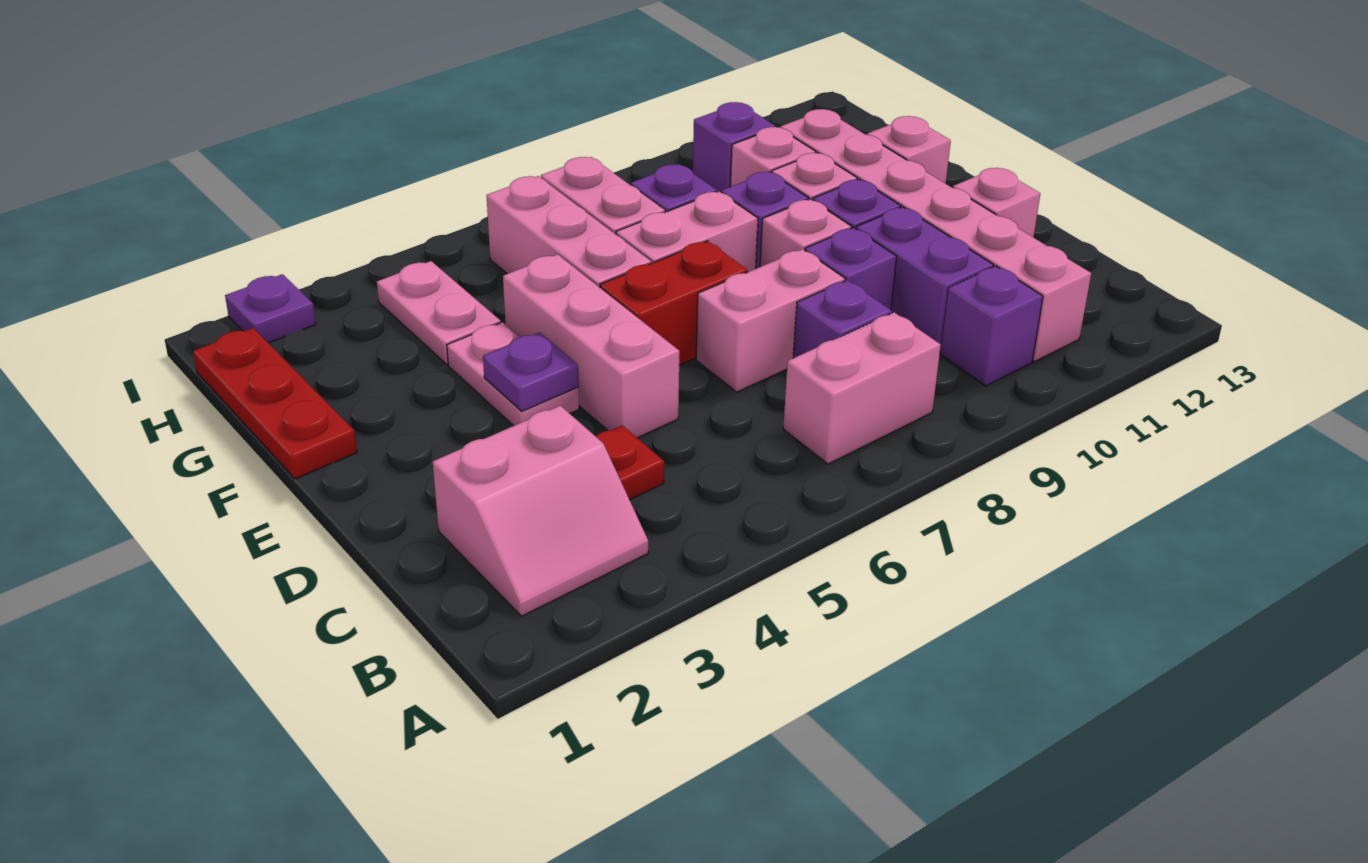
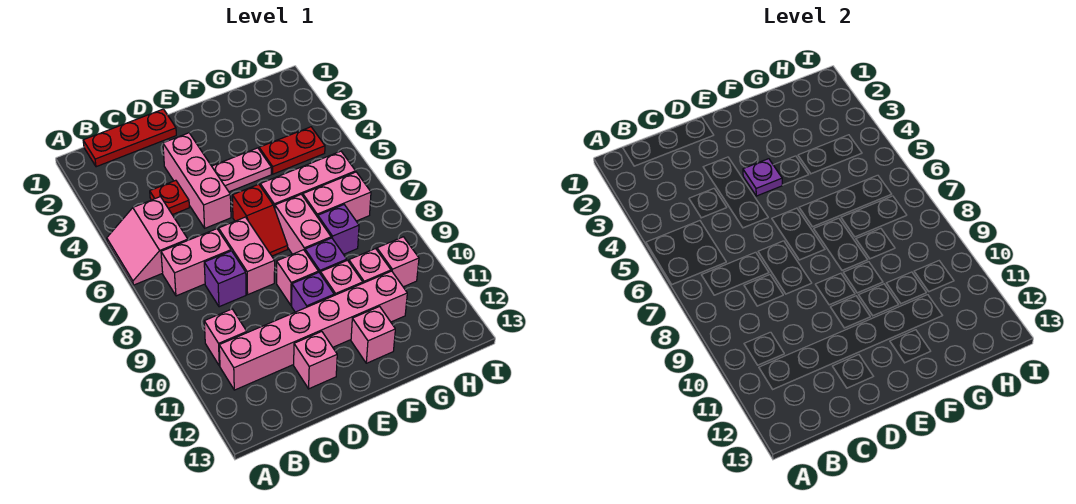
pink 2x2 slope [433,406,648,616] -> pink 2x2 slope moved to [107,197,188,285]
pink 1x2 brick [783,313,941,464] -> pink 1x2 brick turned to [161,229,231,296]
purple 1x1 brick [940,266,1043,386] -> pink 1x1 brick [204,309,247,366]
purple 1x2 brick [856,207,993,351] -> none
pink 1x3 brick [503,254,680,438] -> pink 1x3 brick turned to [163,133,231,228]
purple 1x1 brick [805,228,897,310] -> none
red 1x2 brick [600,241,748,365] -> red 1x2 slope [232,184,288,256]
red 1x3 plate [193,328,357,479] -> red 1x3 plate moved to [83,109,176,167]
pink 1x2 plate [377,261,501,364] -> red 1x2 plate [259,127,325,174]
purple 1x1 brick [693,102,776,192] -> pink 1x1 brick [377,237,419,287]
purple 1x1 plate [225,274,316,343] -> none

